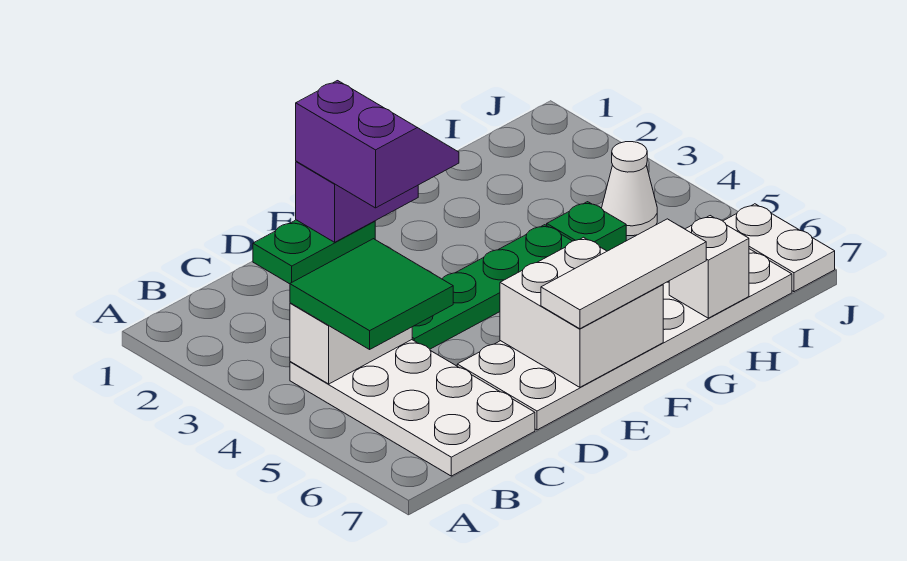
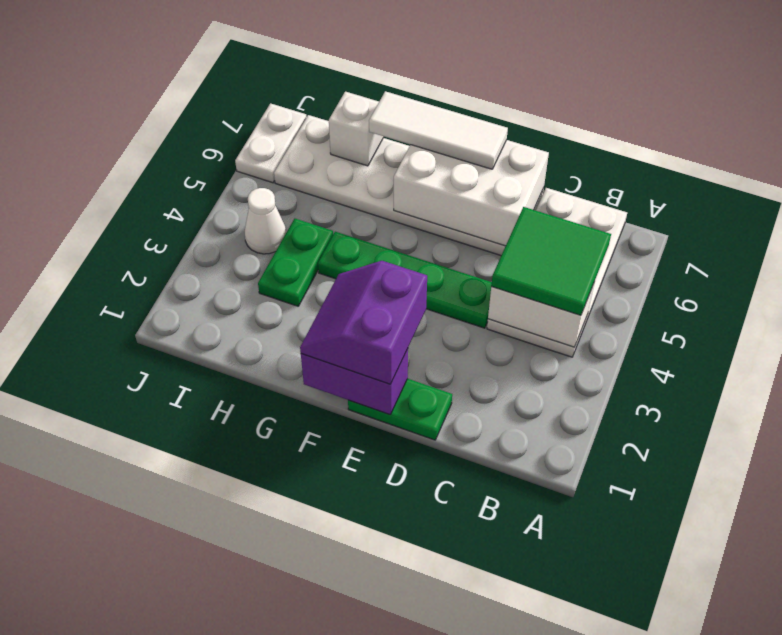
white 2x2 brick [500,237,663,387] -> white 2x3 brick [394,140,549,246]
green 1x1 plate [547,202,626,251] -> green 1x2 plate [258,219,333,306]

